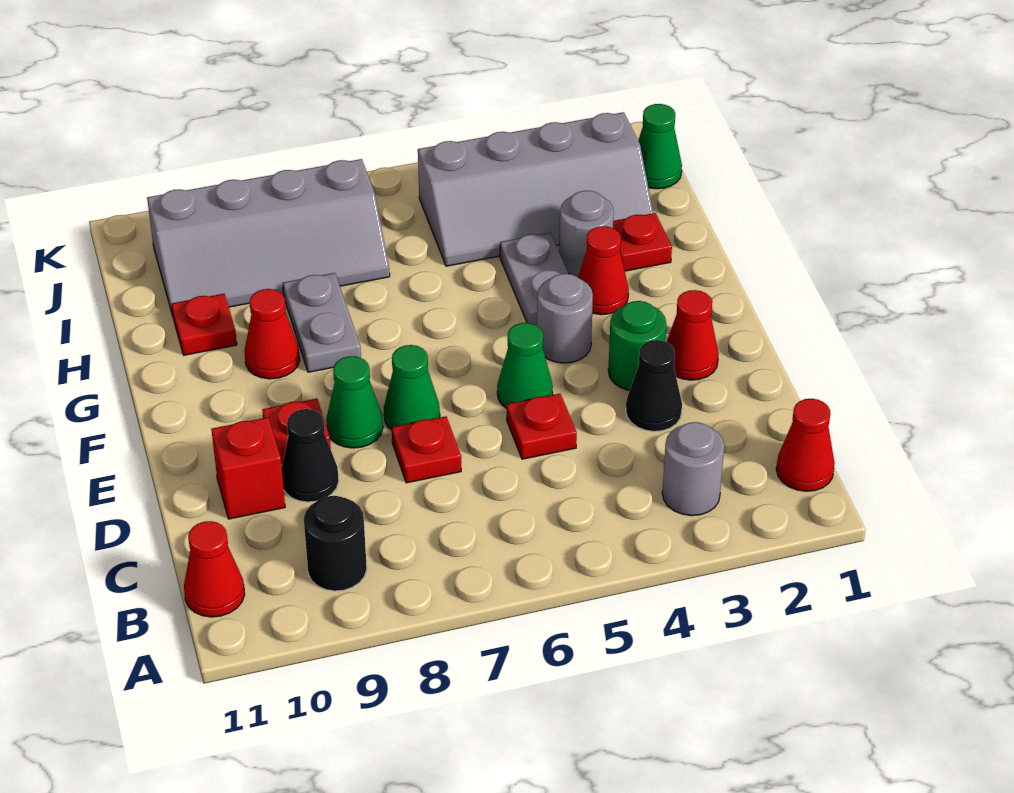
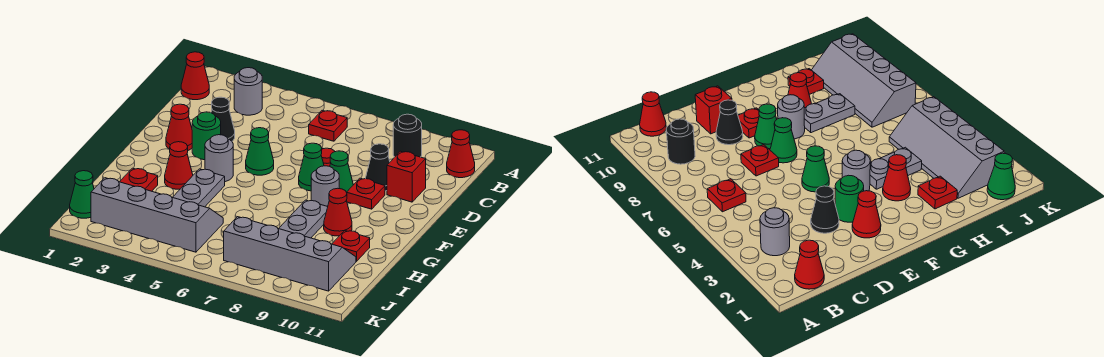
red 1x1 plate [507,394,577,459] -> red 1x1 plate moved to [309,110,347,141]
grey 1x1 round brick [559,191,614,277] -> grey 1x1 round brick moved to [311,166,339,207]

